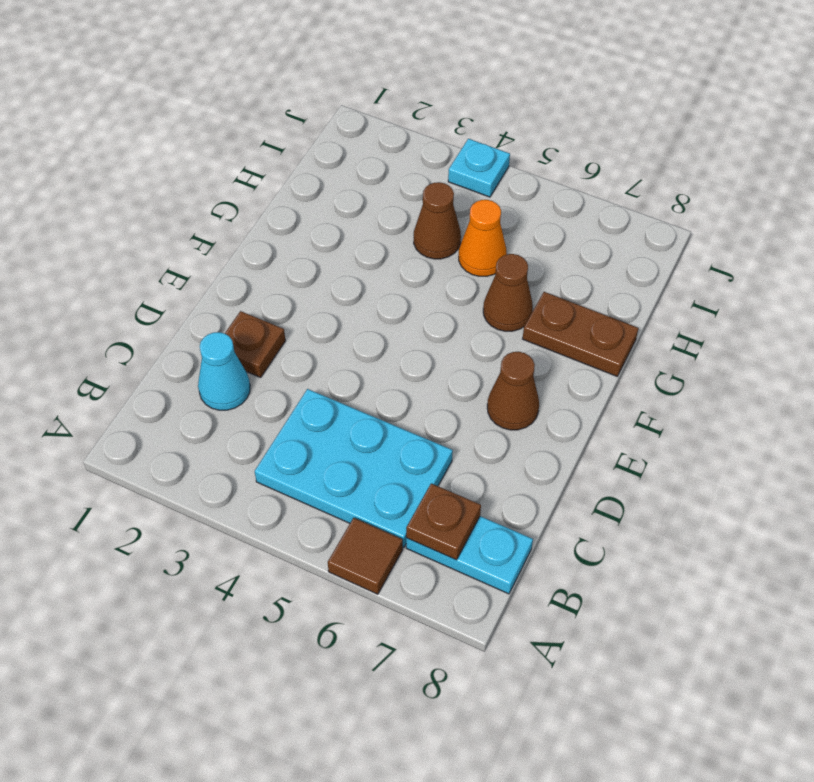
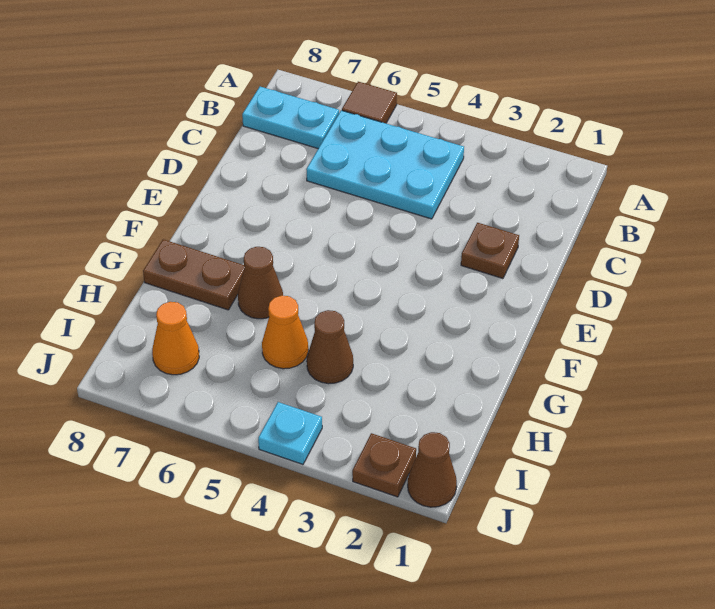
brown 1x1 plate [406,484,481,560] -> brown 1x1 plate moved to [352,433,416,497]
cyan 1x1 cone [198,332,250,410] -> none
brown 1x1 cone [487,352,539,430] -> brown 1x1 cone moved to [408,432,457,507]
none -> orange 1x1 cone [152,302,199,375]

